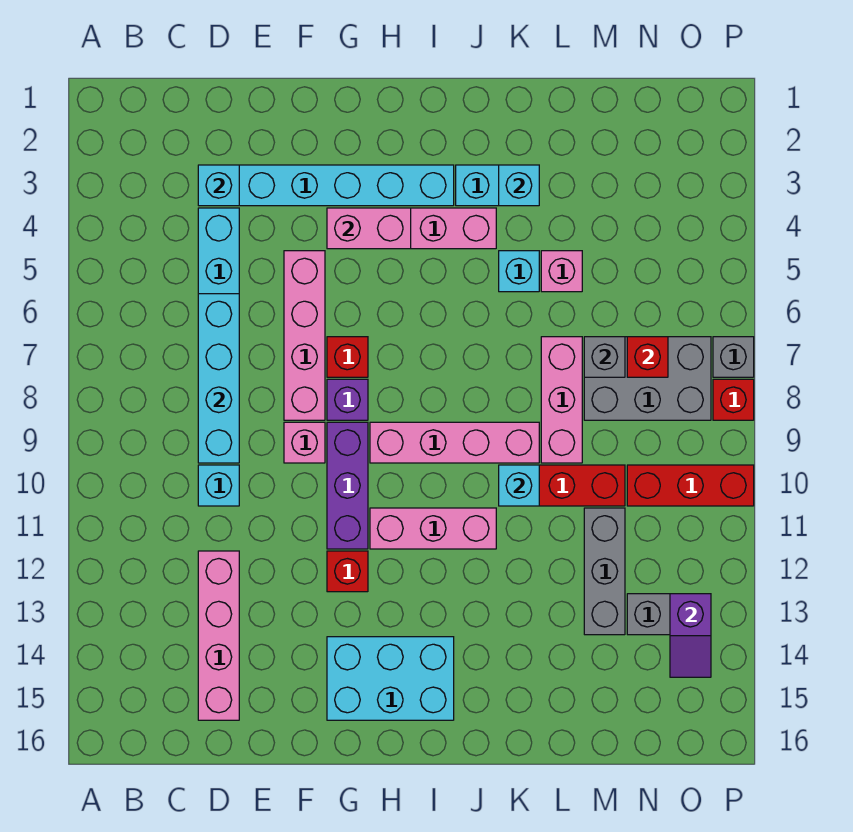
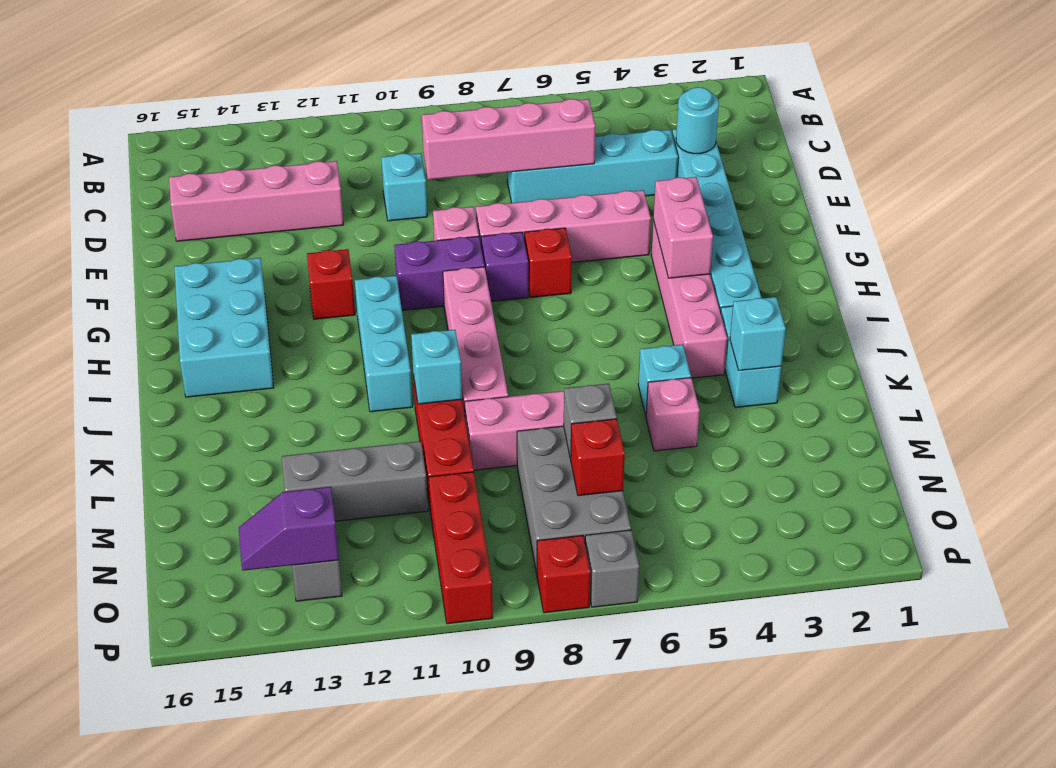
cyan 1x1 brick [198,165,239,206] -> cyan 1x1 round brick [676,87,719,154]
cyan 1x4 brick [198,294,239,463] -> pink 1x4 brick [422,99,595,180]
purple 1x3 brick [327,422,368,549] -> purple 1x2 brick [394,236,485,310]
pink 1x3 brick [370,508,496,549] -> cyan 1x3 brick [355,276,413,412]

